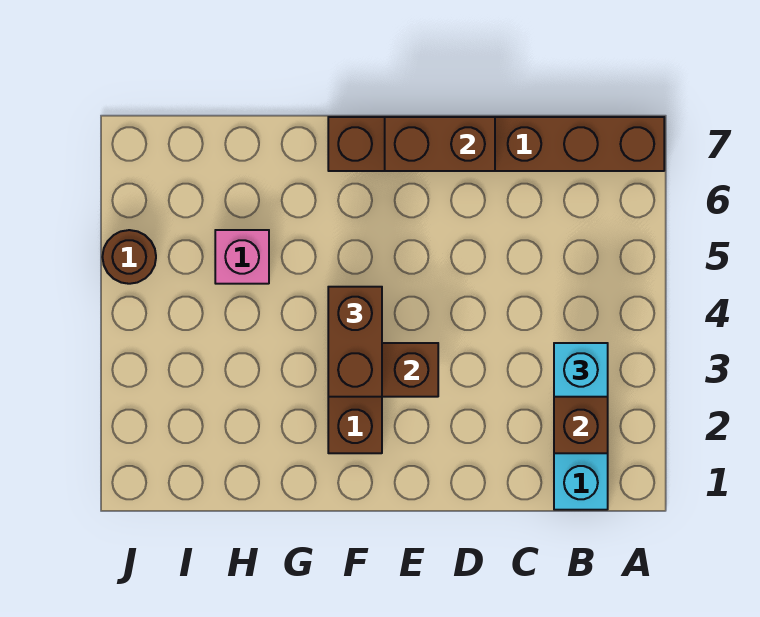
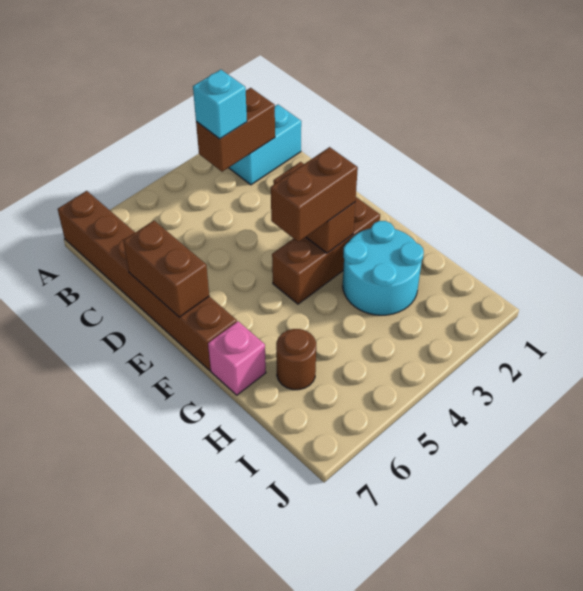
none -> cyan 2x2 round brick [343,221,424,315]
pink 1x1 brick [215,230,269,284] -> pink 1x1 brick moved to [208,321,266,395]
brown 1x1 round brick [102,230,156,284] -> brown 1x1 round brick moved to [276,329,316,390]

